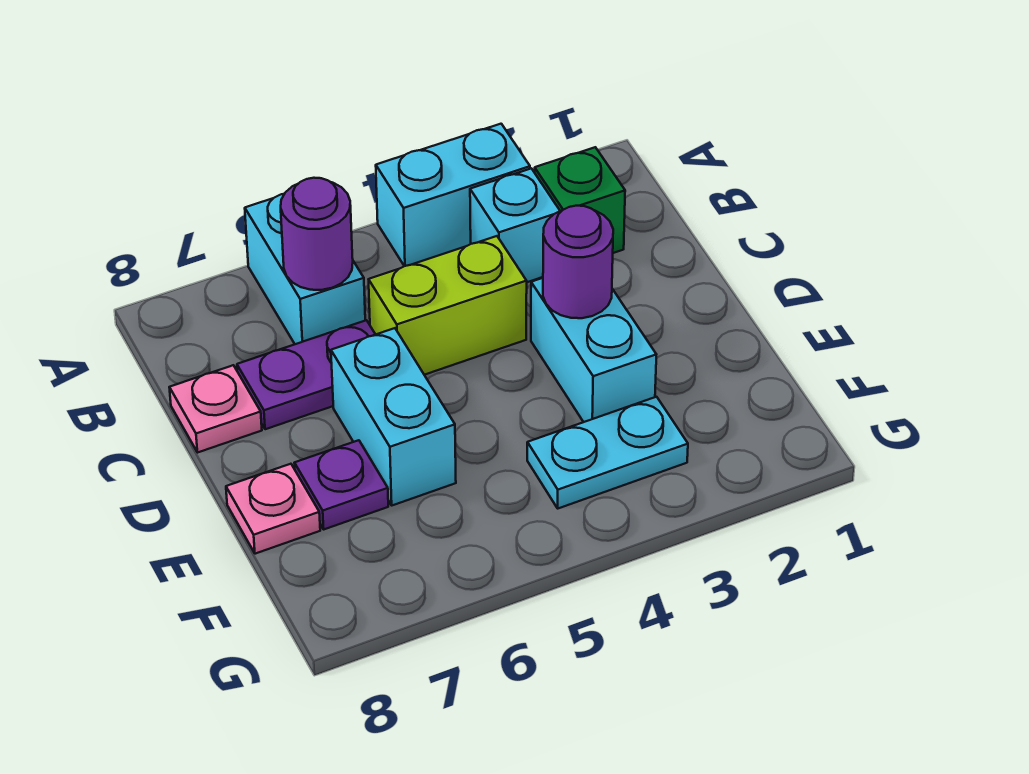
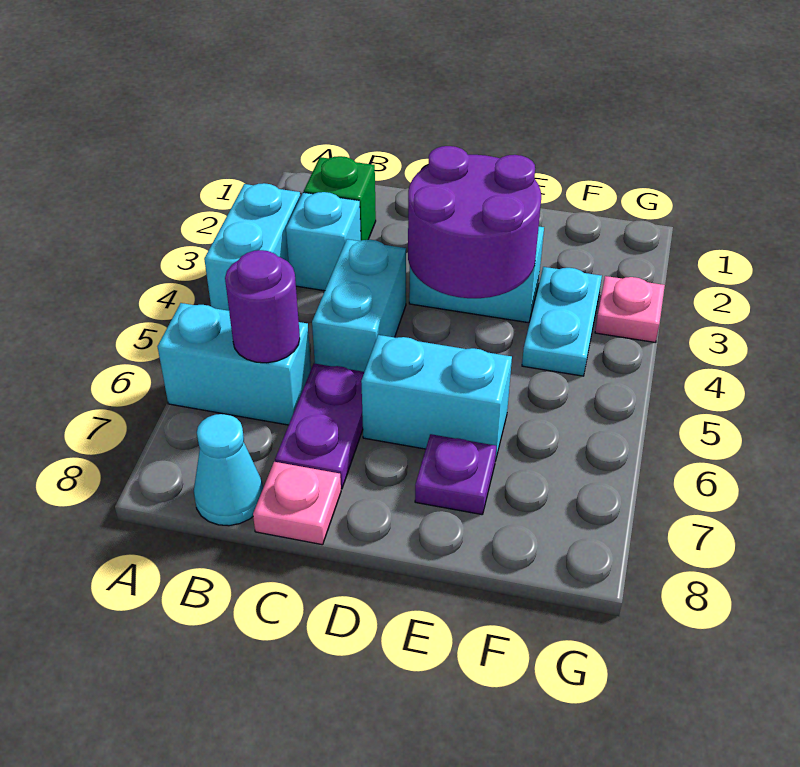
none -> cyan 1x1 cone [194,414,263,526]
lime 1x2 brick [369,236,527,375] -> cyan 1x2 brick [312,239,406,372]
purple 1x1 round brick [543,206,613,318] -> purple 2x2 round brick [408,146,541,298]
pink 1x1 plate [226,464,320,554] -> pink 1x1 plate moved to [595,276,665,343]

